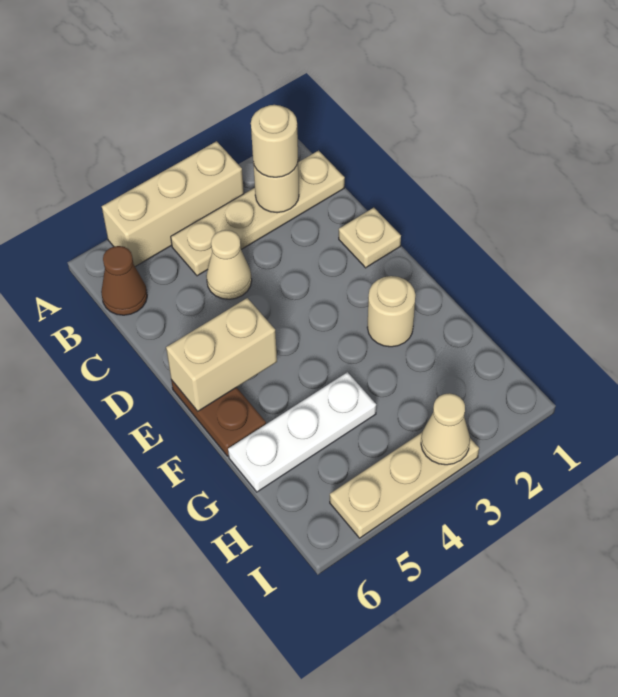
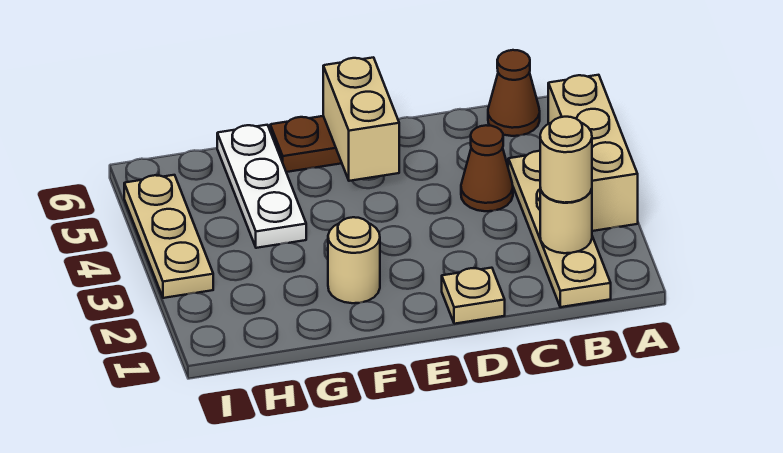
tan 1x1 cone [206,230,252,299] -> brown 1x1 cone [461,125,513,211]
tan 1x1 cone [421,393,470,465] -> none

